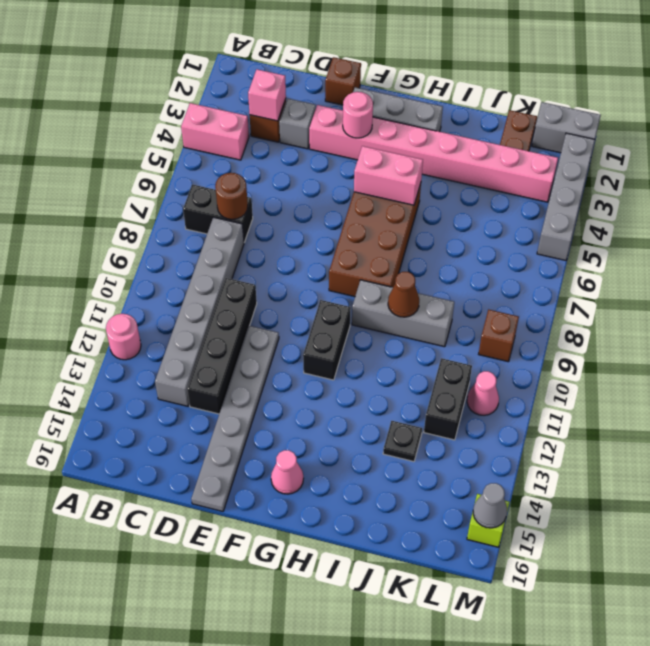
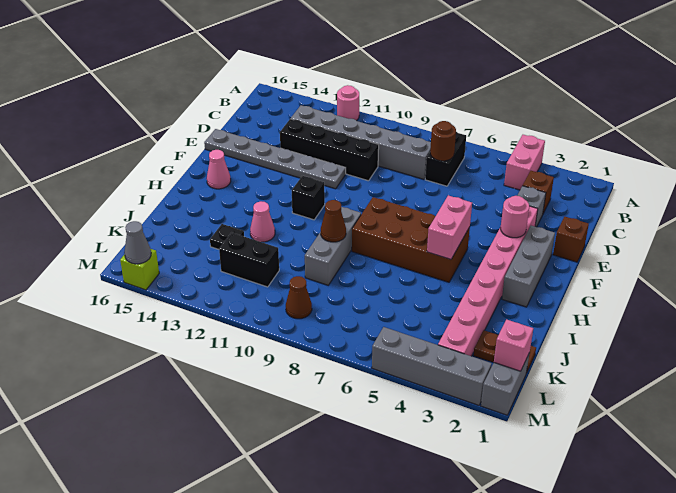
pink 1x1 brick [248,69,286,121] -> pink 1x1 brick moved to [494,319,533,371]
black 1x2 brick [303,300,351,380] -> black 1x1 brick [292,176,325,220]
brown 1x1 brick [479,310,519,362] -> brown 1x1 cone [286,276,312,319]
pink 1x1 cone [467,371,499,415] -> pink 1x1 cone moved to [250,201,275,242]

